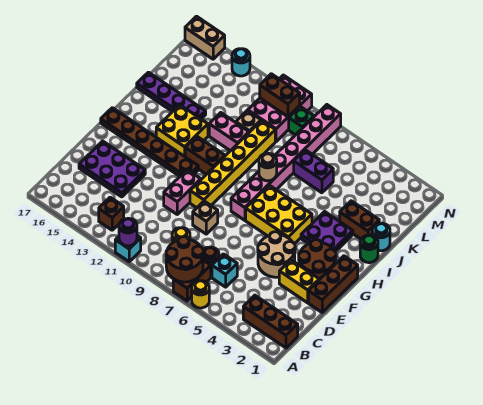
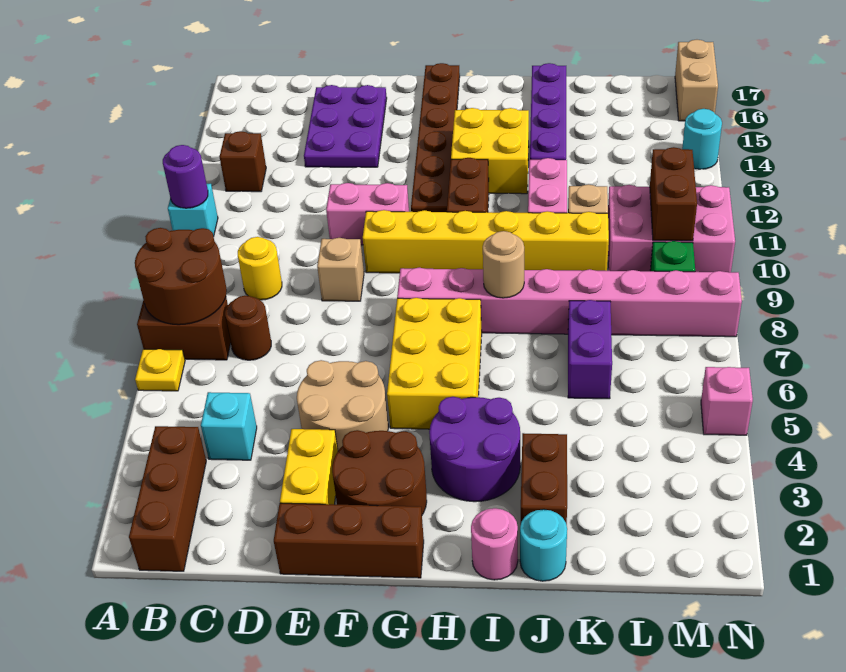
yellow 1x1 round brick [192,281,209,308] -> yellow 1x1 plate [135,349,185,391]
cyan 1x1 brick [212,254,237,287] -> cyan 1x1 brick moved to [201,392,257,460]
purple 2x2 plate [301,212,353,252] -> purple 2x2 round brick [429,397,520,502]
green 1x1 round brick [360,235,378,263] -> pink 1x1 round brick [471,508,518,580]
none -> pink 1x1 brick [701,367,753,435]

